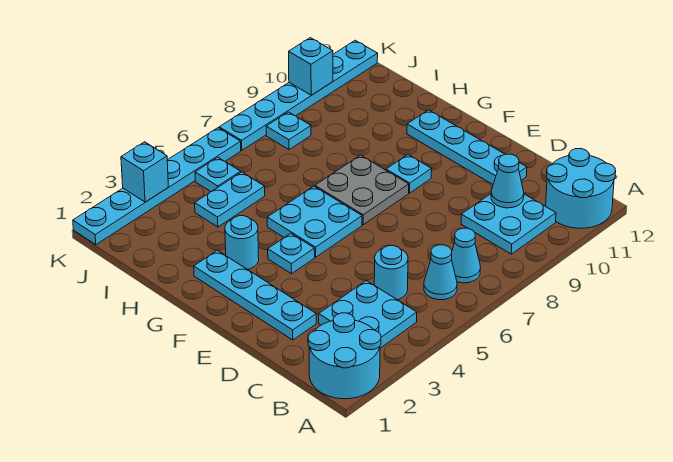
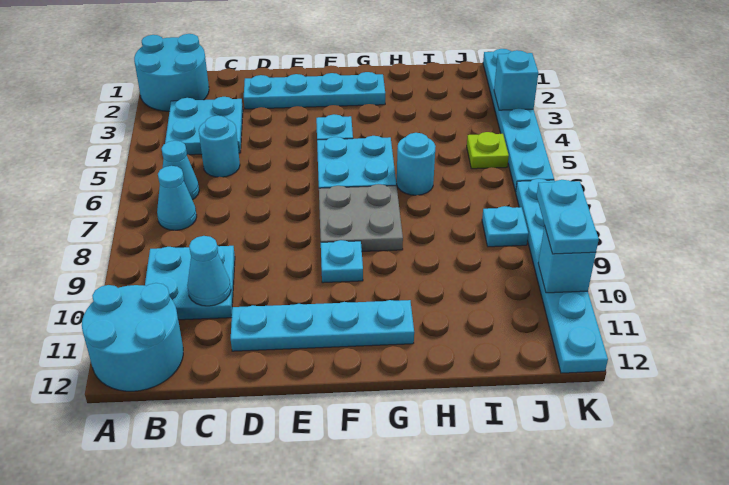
cyan 1x1 round brick [225,216,259,269] -> cyan 1x1 round brick moved to [397,133,436,195]
cyan 1x2 plate [195,172,265,227] -> cyan 1x2 plate moved to [537,180,599,254]
cyan 1x1 plate [195,157,241,192] -> lime 1x1 plate [467,132,509,169]

